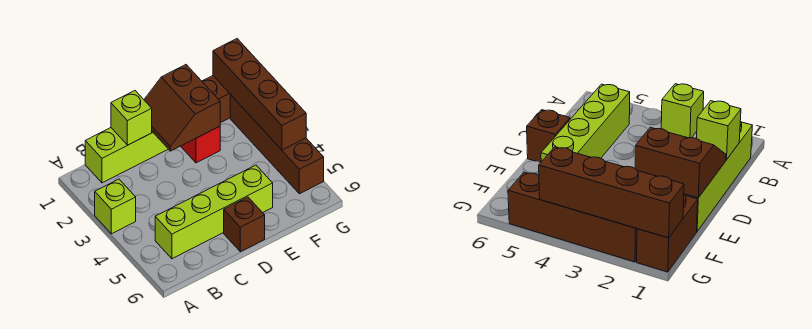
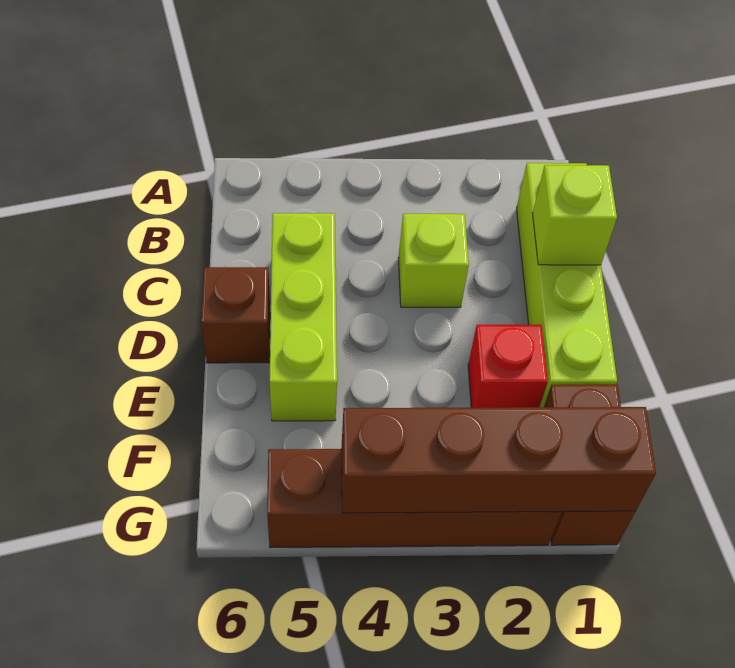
lime 1x1 brick [95,179,136,234] -> lime 1x1 brick moved to [398,214,469,307]
lime 1x4 brick [155,165,273,259] -> lime 1x3 brick [270,213,337,421]
brown 2x2 slope [144,65,220,151] -> none

